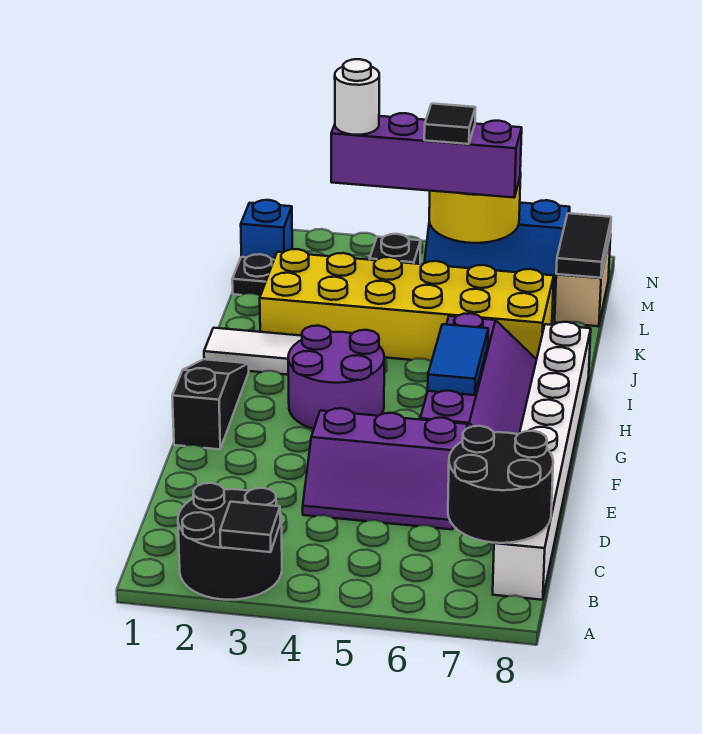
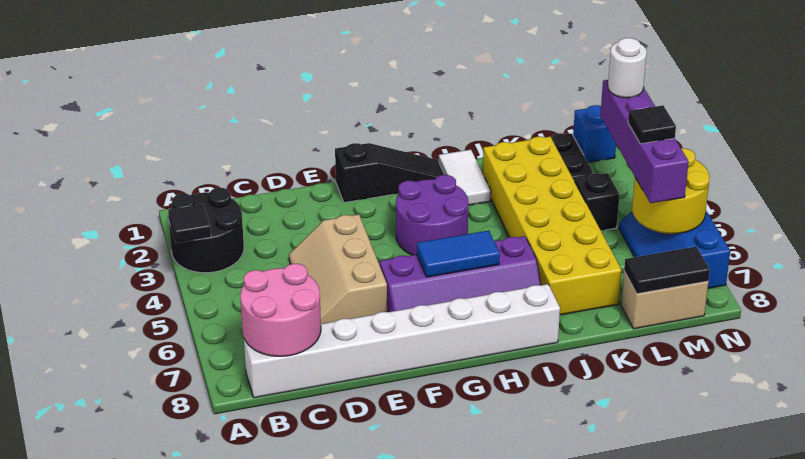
black 2x2 round brick [448,426,553,543] -> pink 2x2 round brick [240,264,321,356]
purple 2x3 slope [303,408,468,529] -> tan 2x3 slope [289,215,387,324]

